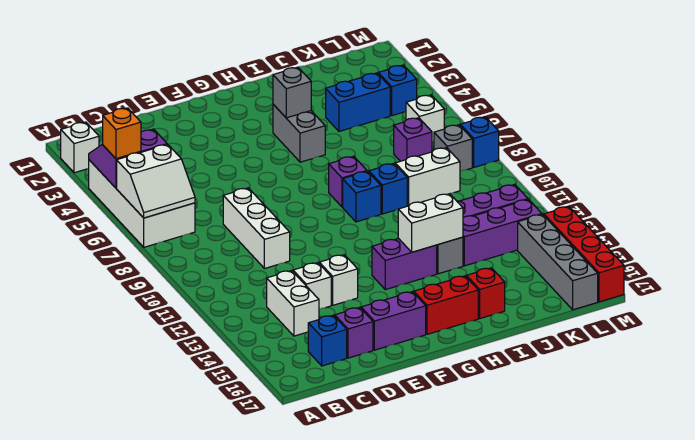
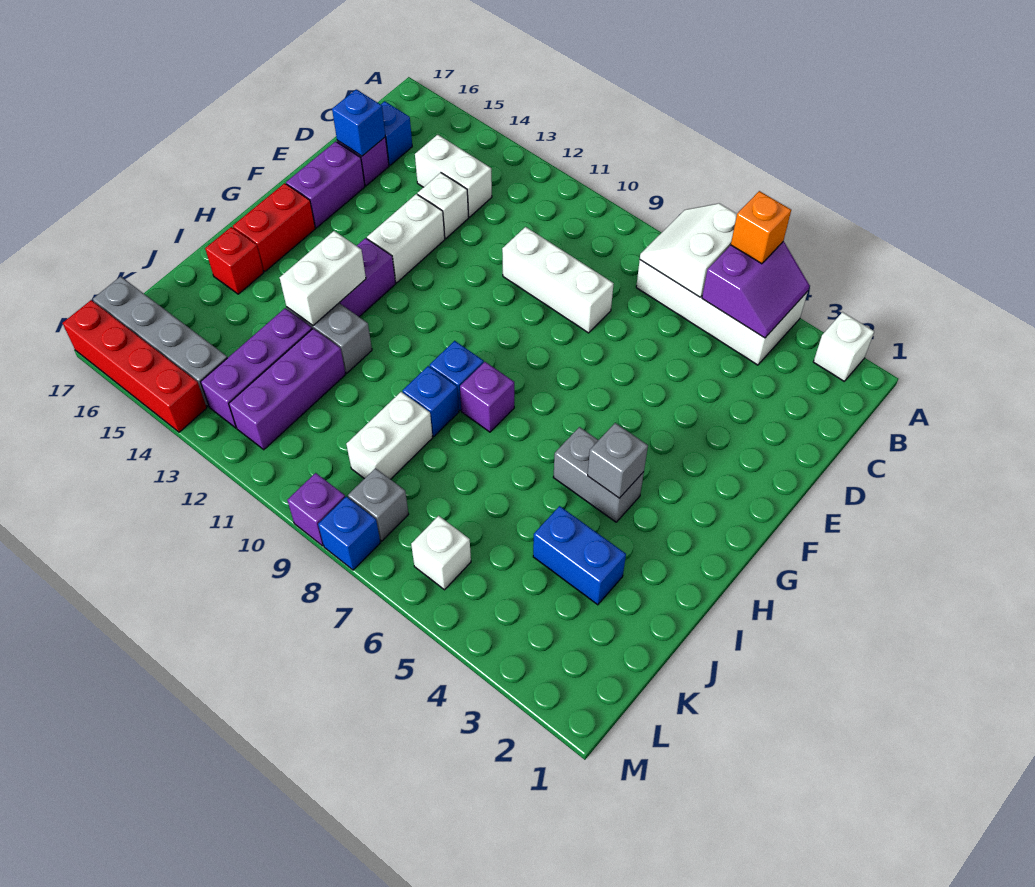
white 1x1 brick [319,255,358,305] -> white 1x2 brick [367,194,445,283]
blue 1x2 brick [326,73,390,131] -> blue 1x2 brick turned to [533,506,626,605]
purple 1x1 brick [394,118,432,161] -> purple 1x1 brick moved to [287,473,345,546]
blue 1x1 brick [378,65,417,116] -> blue 1x1 brick moved to [332,89,385,156]

